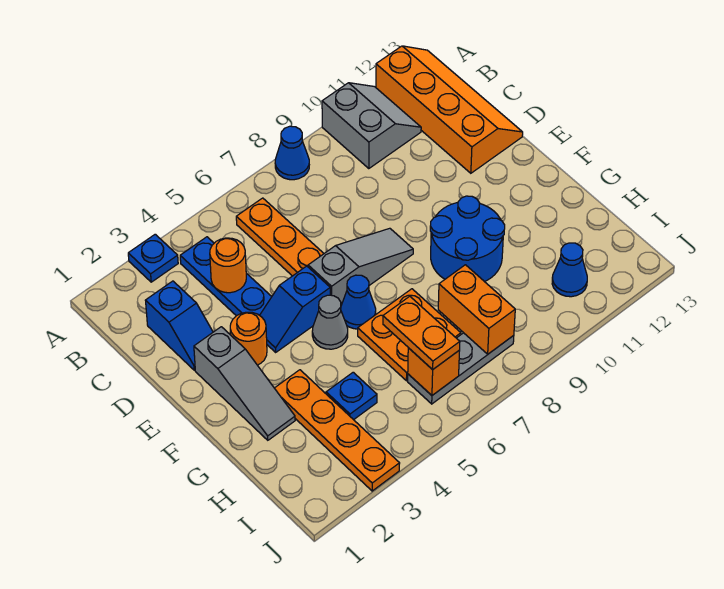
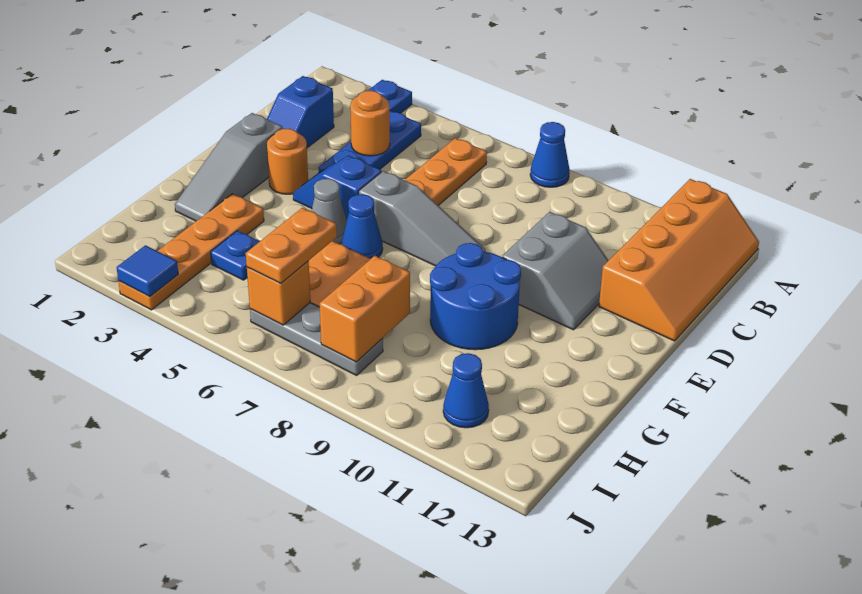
grey 2x2 slope [322,83,421,169] -> grey 2x2 slope moved to [502,212,609,330]
none -> blue 1x1 tile [117,245,178,297]

